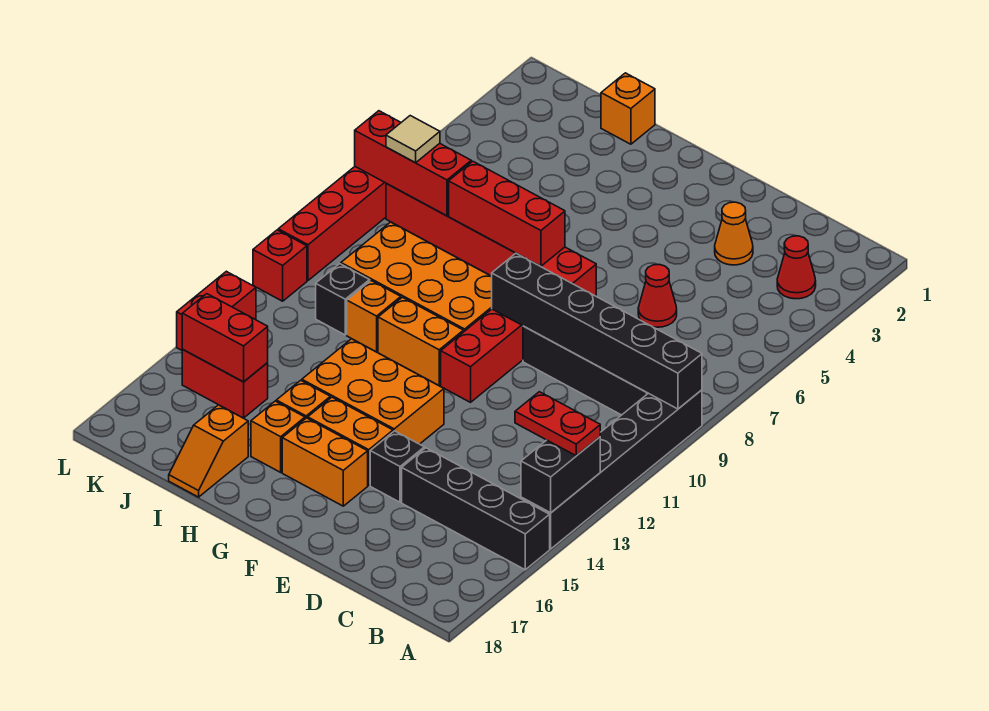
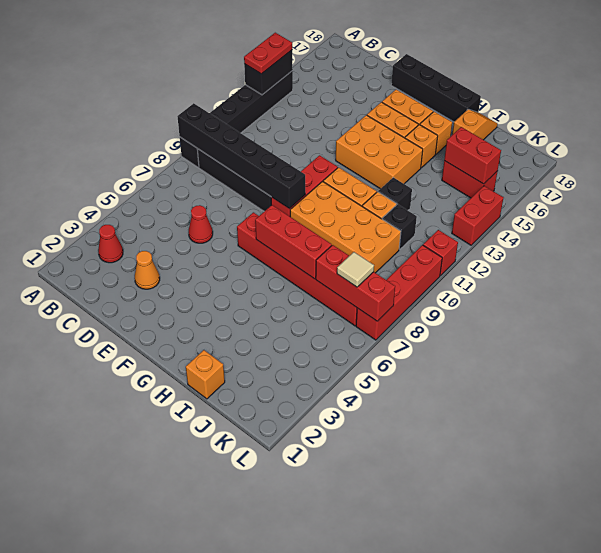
red 1x2 plate [515,392,600,456] -> red 1x2 plate turned to [244,33,292,74]
black 1x4 brick [402,448,550,570] -> black 1x4 brick moved to [391,54,481,122]
black 1x1 brick [370,431,424,502] -> black 1x1 brick moved to [378,177,412,210]

